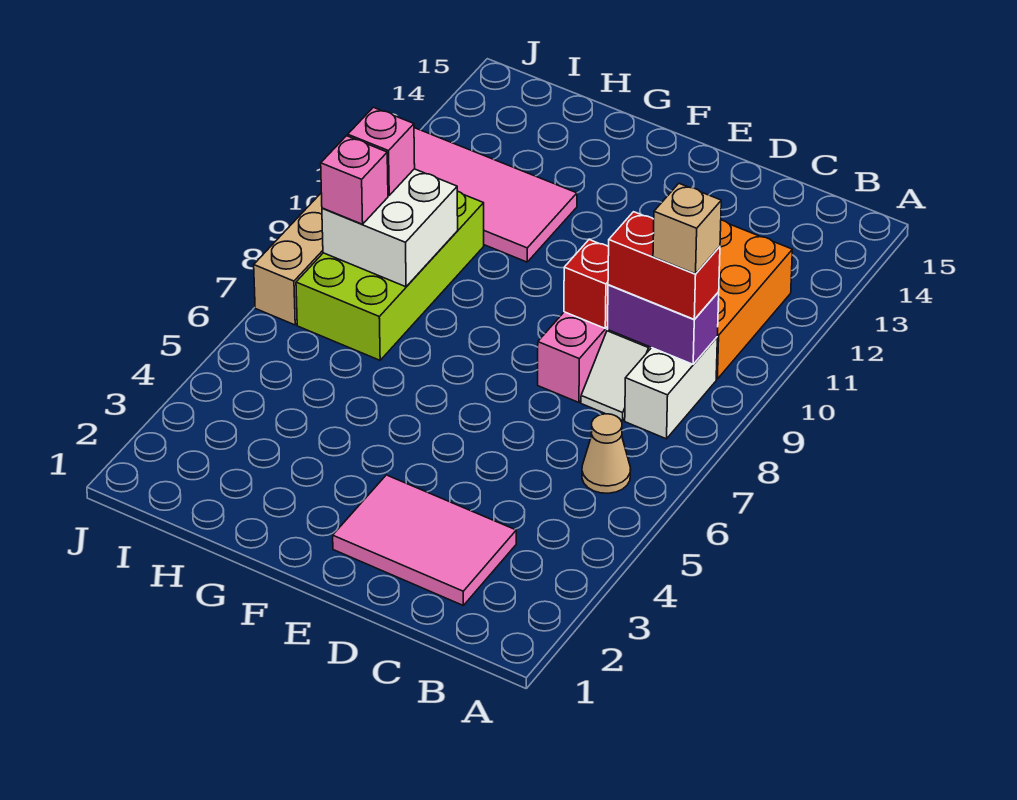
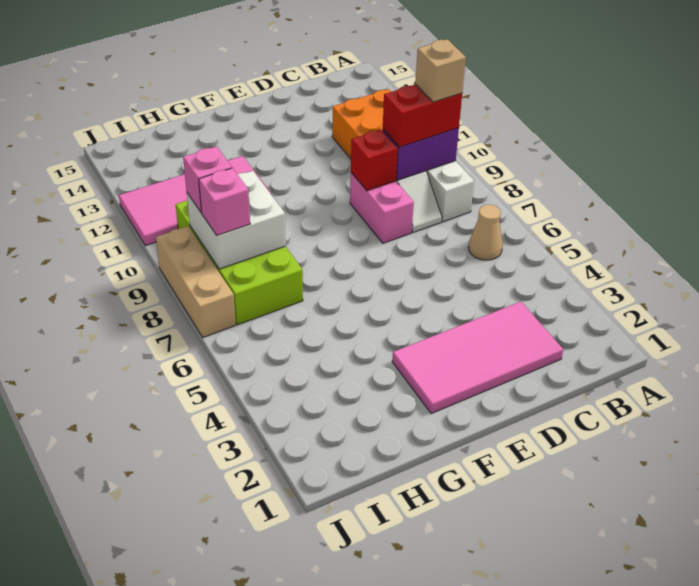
pink 2x3 tile [333,475,516,605] -> pink 2x4 tile [392,302,563,413]

